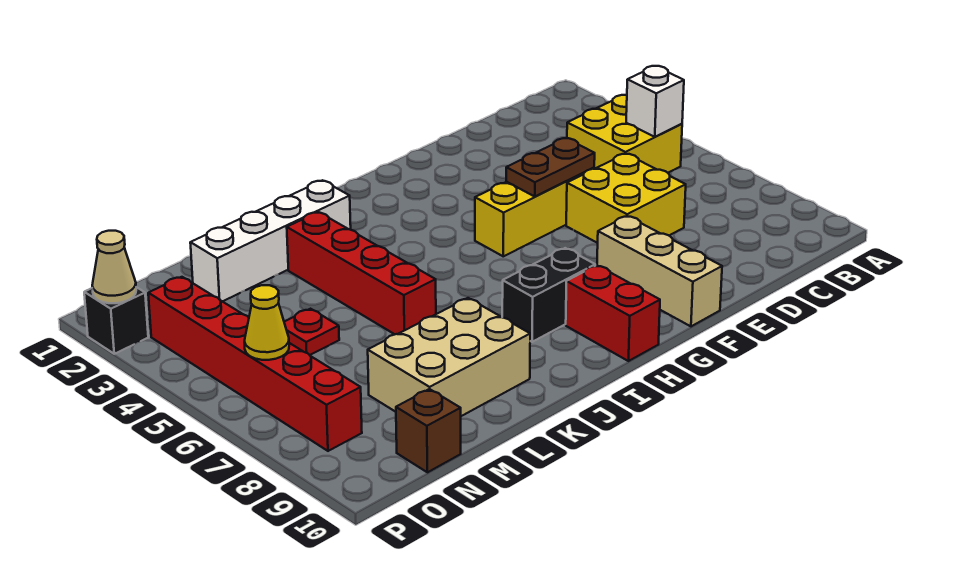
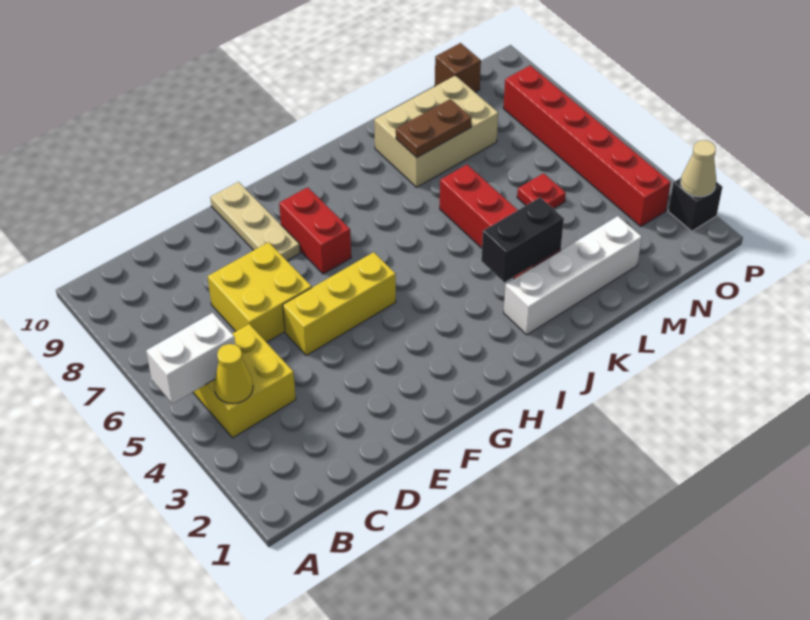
white 1x1 brick [626,66,684,137] -> white 1x2 brick [146,313,235,404]
brown 1x2 plate [506,138,595,196] -> brown 1x2 plate moved to [396,99,472,158]
tan 1x3 brick [597,216,722,326] -> tan 1x3 plate [210,182,300,260]
black 1x2 brick [502,248,596,342] -> black 1x2 brick moved to [481,197,564,283]
red 1x2 brick [566,265,660,361] -> red 1x2 brick moved to [279,187,351,274]
yellow 1x1 cone [244,285,289,360] -> yellow 1x1 cone moved to [214,344,253,404]

